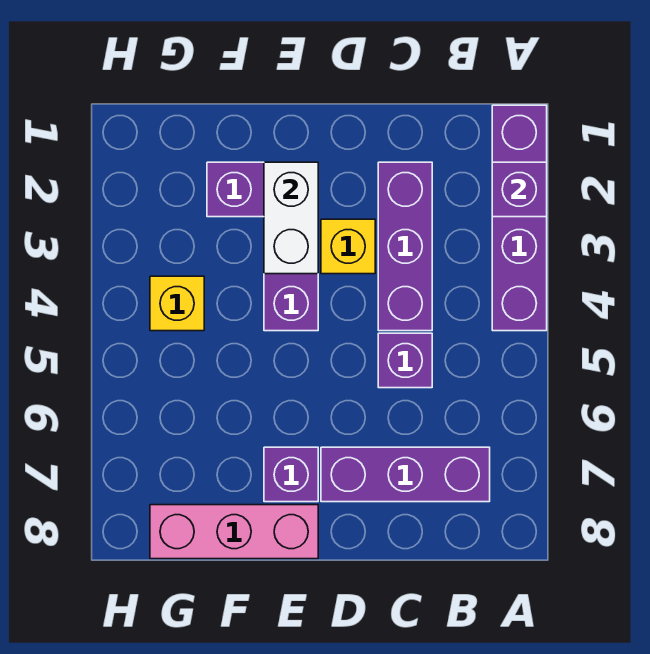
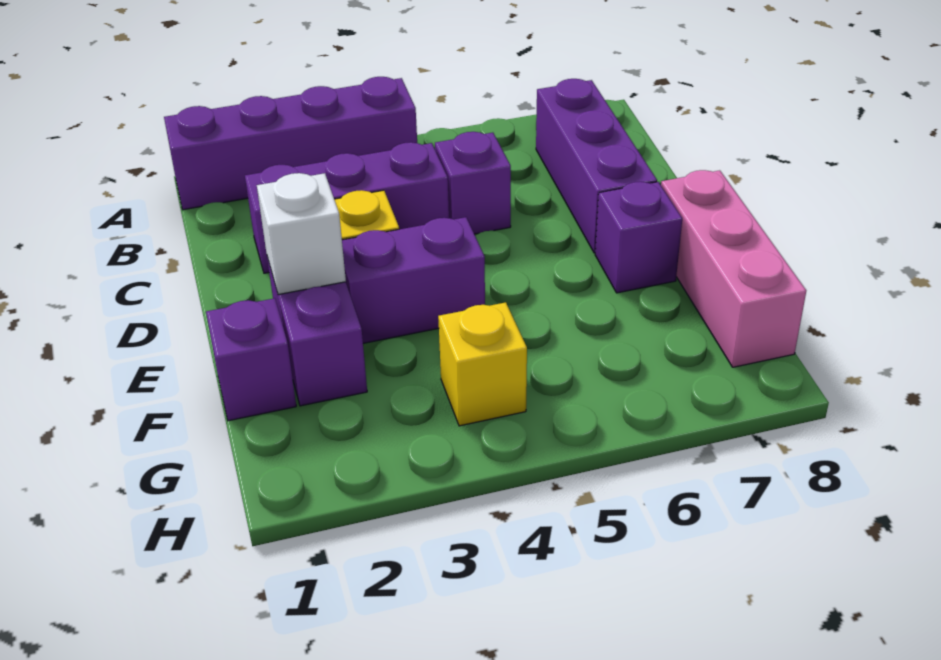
purple 1x1 brick [492,162,547,217] -> purple 1x1 brick moved to [206,298,296,421]
white 1x2 brick [264,162,318,274] -> white 1x1 brick [257,173,346,295]

